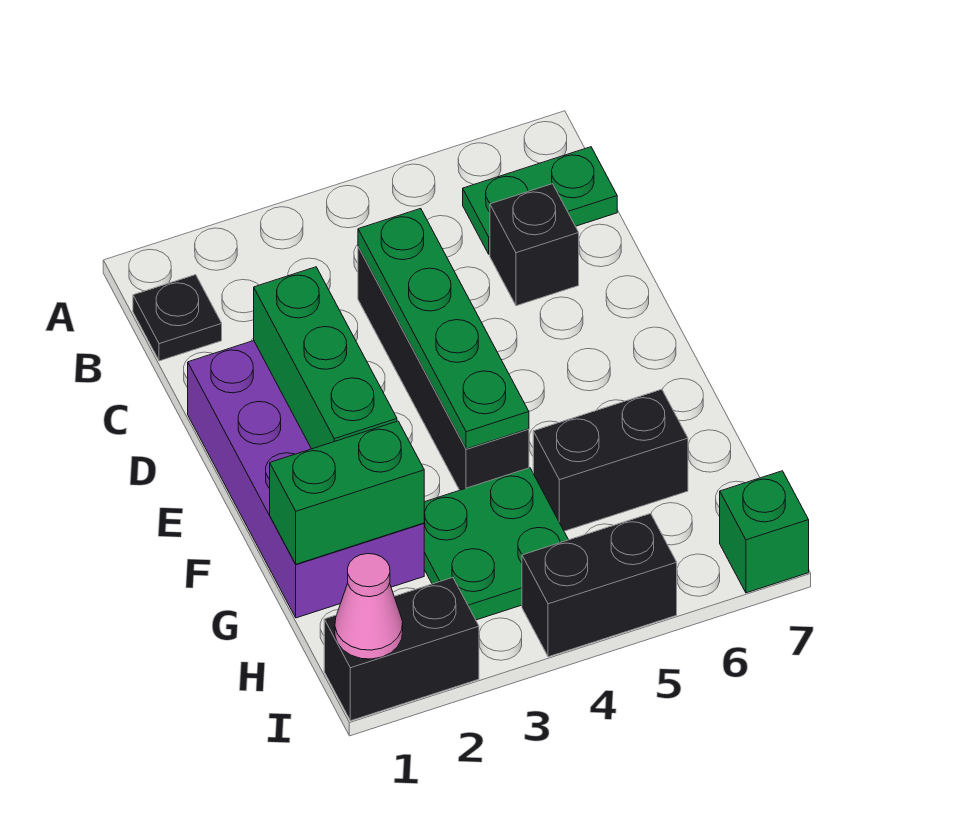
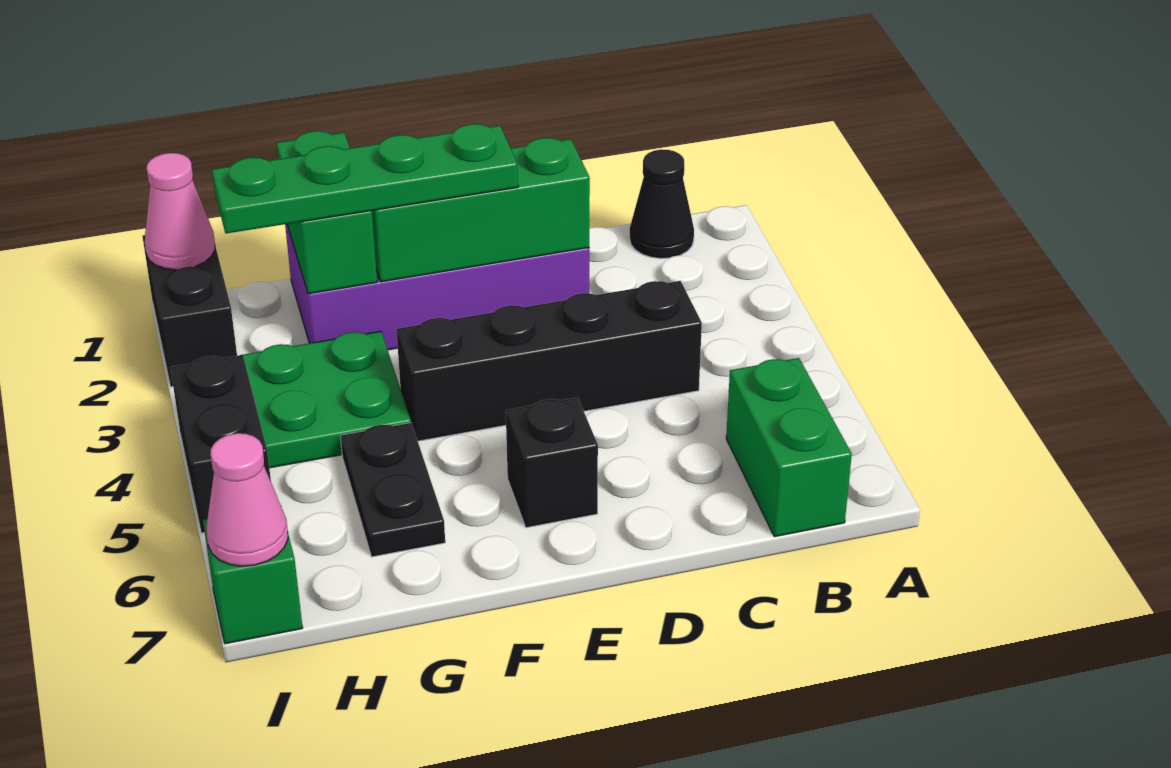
black 1x1 plate [133,275,222,361] -> black 1x1 cone [630,149,694,259]
green 1x2 plate [463,147,617,254] -> green 1x2 brick [726,358,852,537]
green 1x4 plate [358,209,529,449] -> green 1x4 plate moved to [212,124,518,233]
black 1x1 brick [490,184,579,306] -> black 1x1 brick moved to [506,397,598,528]
black 1x2 brick [533,389,688,531] -> black 1x2 plate [340,423,445,557]
none -> pink 1x1 cone [207,433,288,566]

